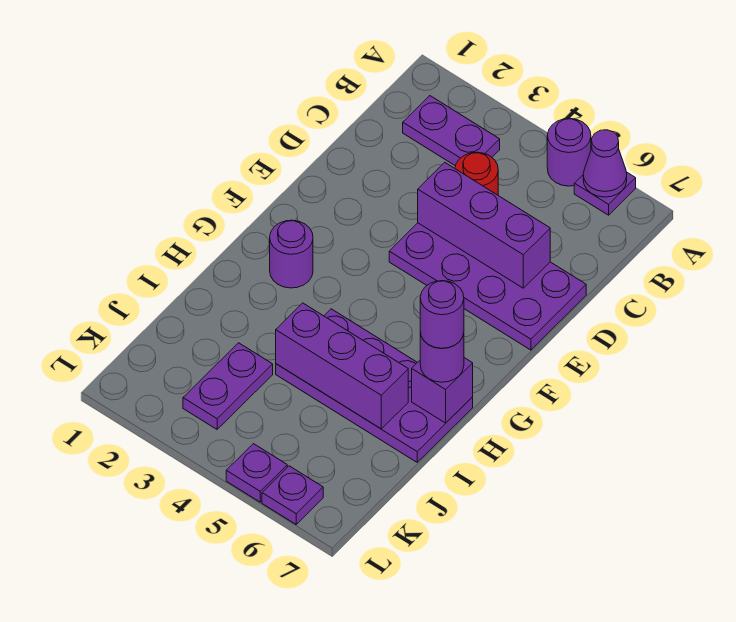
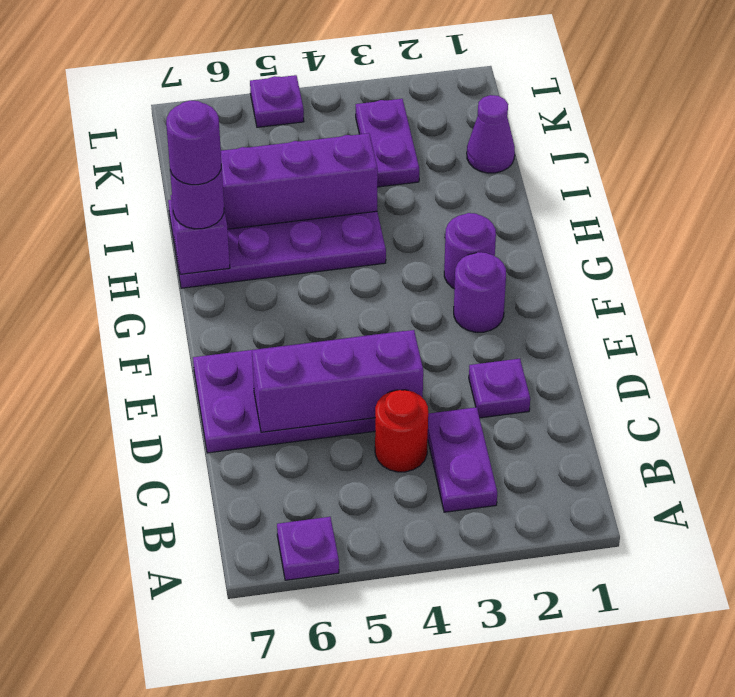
purple 1x1 round brick [547,118,591,186] -> purple 1x1 round brick moved to [454,252,506,332]
purple 1x1 cone [583,130,627,197] -> purple 1x1 cone moved to [467,95,515,173]
purple 1x2 plate [403,96,500,166] -> purple 1x2 plate turned to [428,407,497,512]
purple 1x1 plate [262,466,323,524] -> purple 1x1 plate moved to [469,359,530,418]

